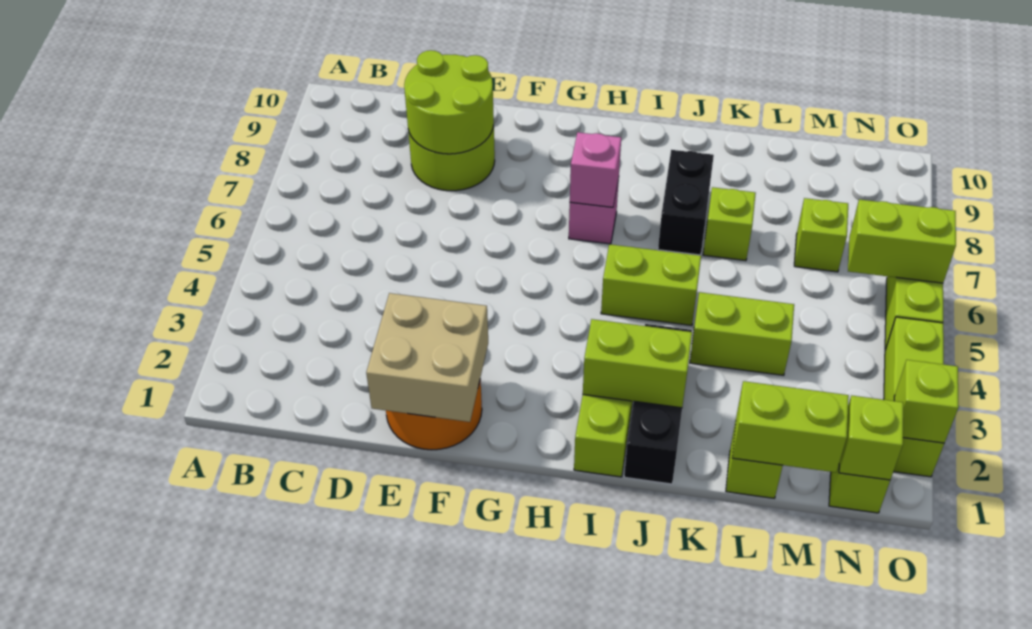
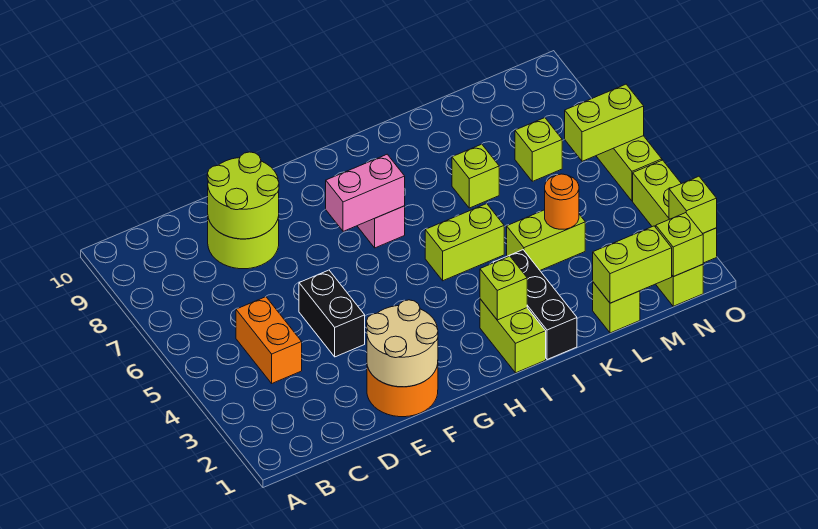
none -> orange 1x2 brick [236,297,302,383]
tan 2x2 brick [366,293,488,422] -> tan 2x2 round brick [367,300,438,387]
pink 1x1 brick [570,132,621,207] -> pink 1x2 brick [326,154,405,231]
lime 1x2 brick [583,319,692,408] -> lime 1x1 brick [480,256,527,320]
black 1x2 brick [658,150,714,255] -> black 1x2 brick moved to [299,270,365,357]
none -> orange 1x1 round brick [545,174,579,229]

